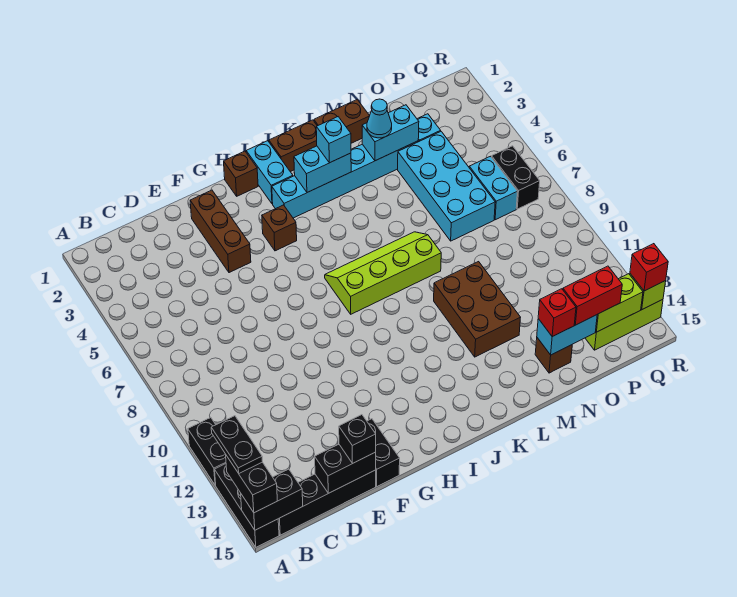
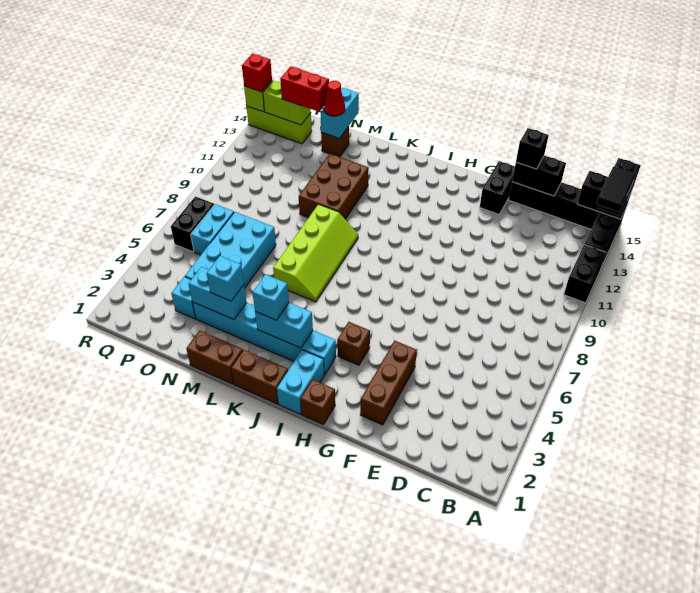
black 1x2 plate [211,416,263,473] -> black 1x2 tile [597,166,636,212]
lime 2x4 slope [325,232,441,314] -> lime 2x4 slope turned to [273,204,358,302]
cyan 1x1 cone [367,99,392,138] -> cyan 1x1 brick [207,256,244,301]
cyan 1x2 brick [537,315,597,355] -> cyan 1x2 brick turned to [321,87,359,138]
red 1x1 brick [538,289,576,337] -> red 1x1 cone [324,81,345,116]

